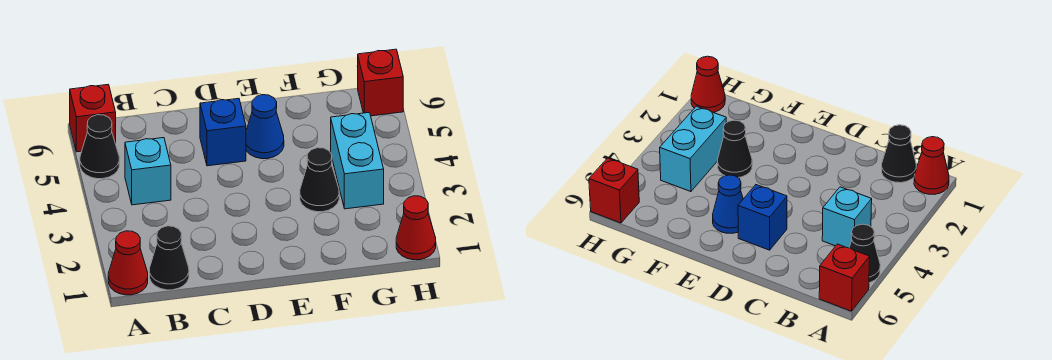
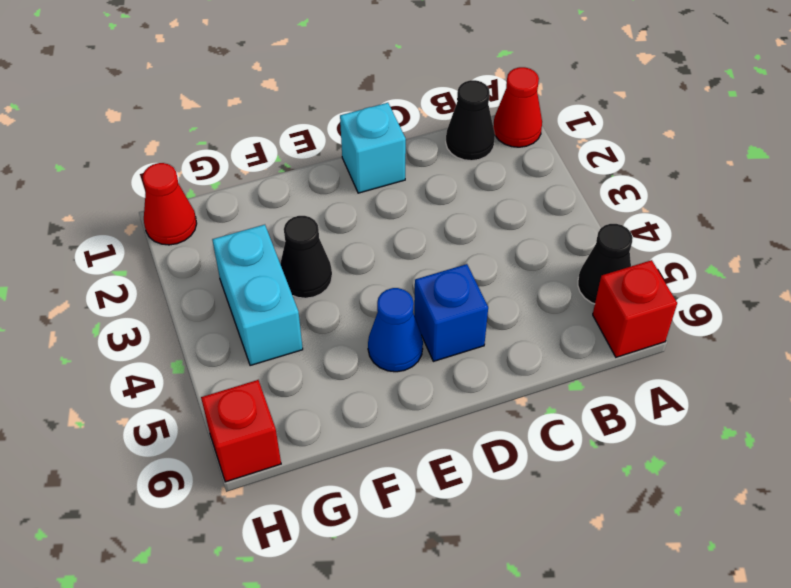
cyan 1x1 brick [125,138,171,205] -> cyan 1x1 brick moved to [340,103,406,193]

